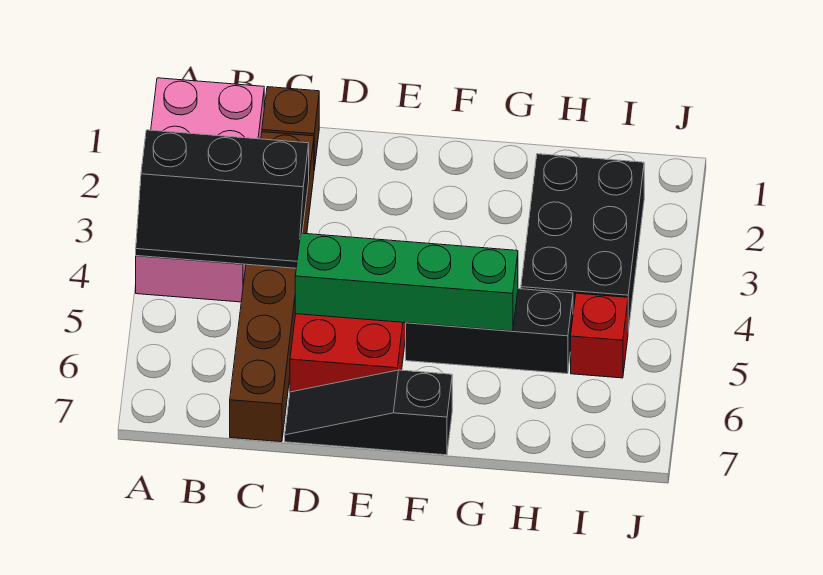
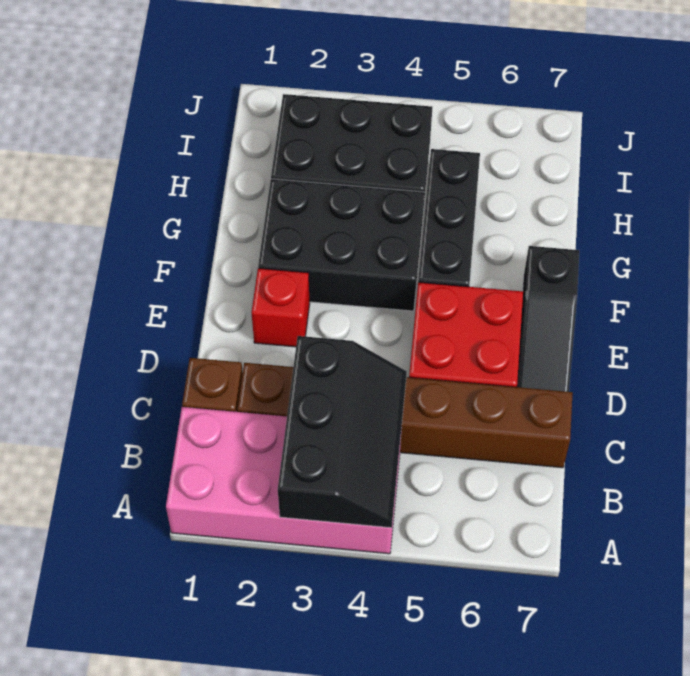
green 1x4 brick [295,233,518,331] -> none
none -> black 2x3 brick [258,179,424,311]
red 1x1 brick [571,293,628,378] -> red 1x1 brick moved to [252,268,310,347]

